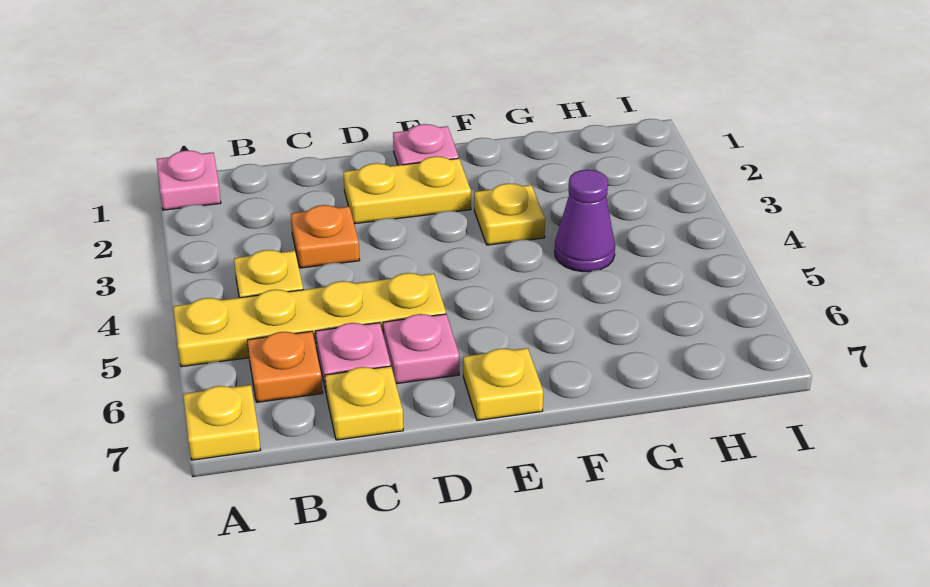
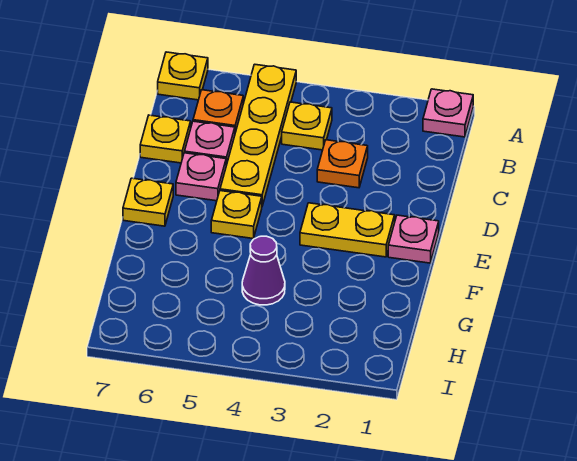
yellow 1x2 plate [344,156,471,224] -> yellow 1x2 plate turned to [300,203,395,257]
yellow 1x1 plate [474,183,545,245] -> yellow 1x1 plate moved to [211,191,262,239]

